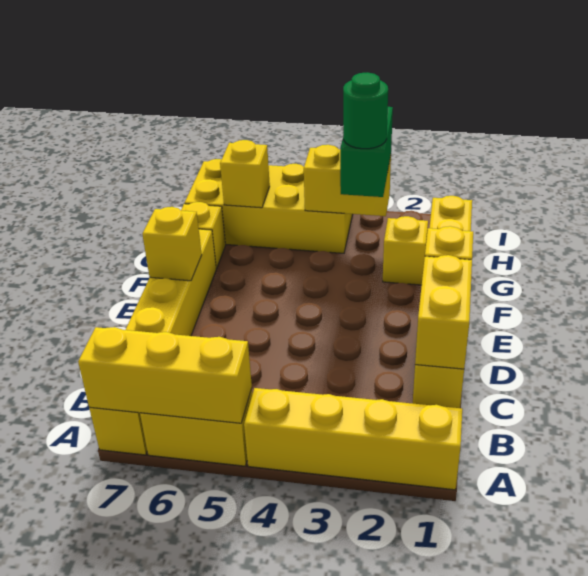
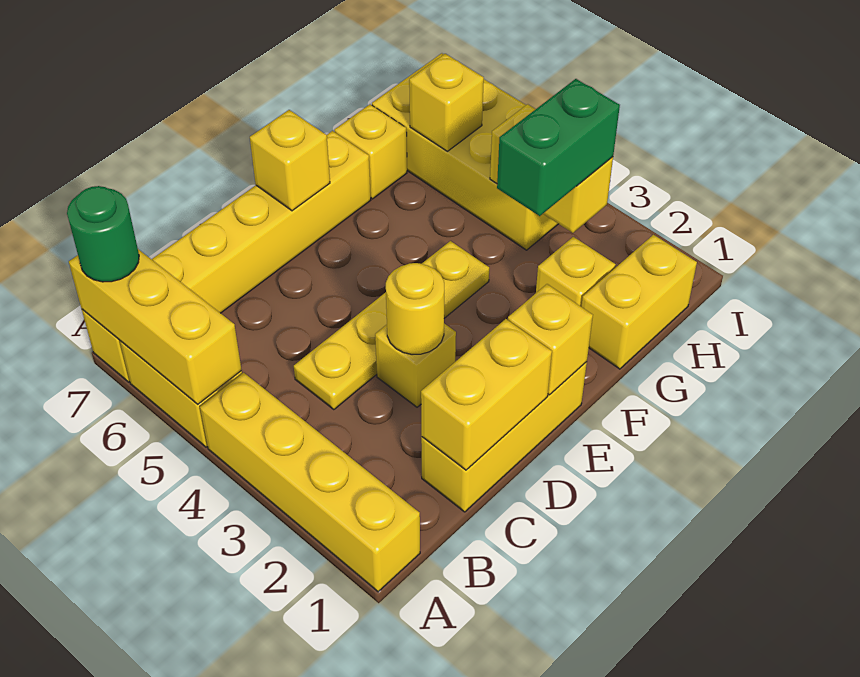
none -> yellow 1x4 plate [294,241,489,410]
none -> yellow 1x1 brick [375,324,456,407]
none -> yellow 1x1 round brick [386,263,444,355]
green 1x1 round brick [343,72,388,149] -> green 1x1 round brick moved to [67,186,139,282]

